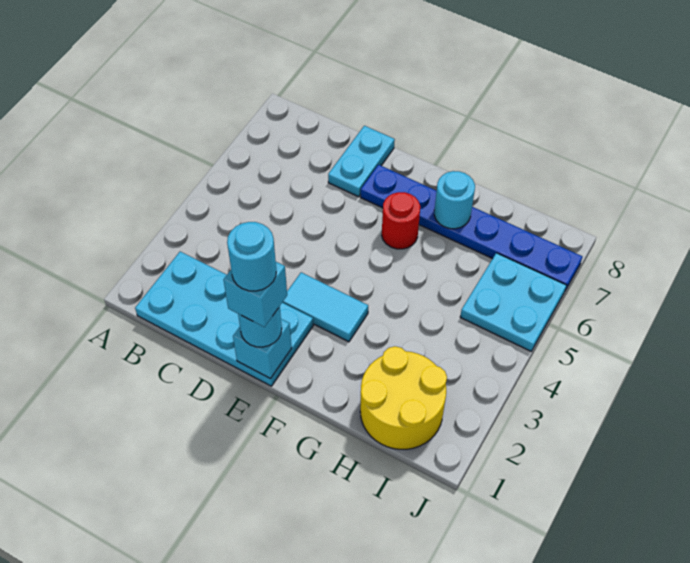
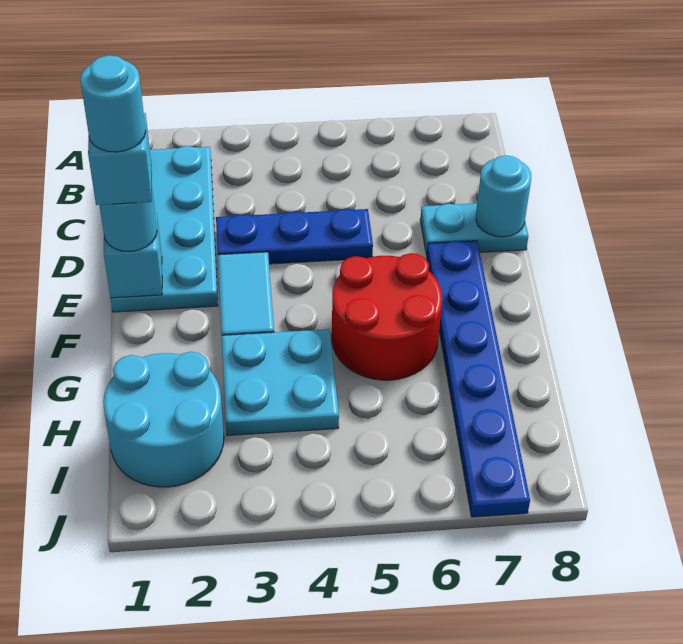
none -> blue 1x3 plate [216,209,373,264]
red 1x1 round brick [382,192,420,249] -> red 2x2 round brick [332,253,442,380]
cyan 1x1 round brick [434,171,475,229] -> cyan 1x1 round brick moved to [476,155,531,237]
yellow 2x2 round brick [360,346,447,449] -> cyan 2x2 round brick [103,352,224,487]
cyan 2x2 plate [460,253,567,351] -> cyan 2x2 plate moved to [222,329,339,435]

